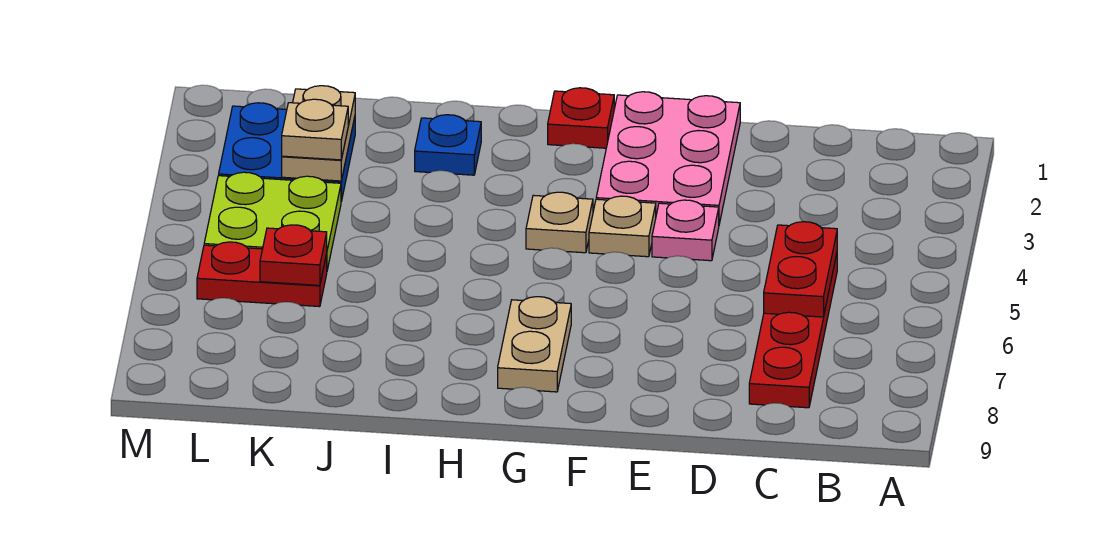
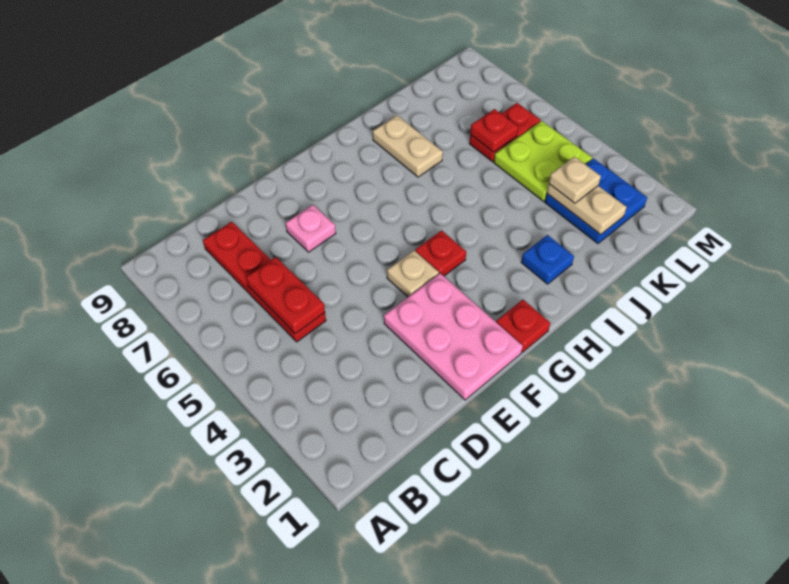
pink 1x1 plate [652,200,719,261] -> pink 1x1 plate moved to [285,205,336,252]
tan 1x1 plate [526,192,593,253] -> red 1x1 plate [415,231,466,276]
tan 1x2 plate [498,297,571,392] -> tan 1x2 plate moved to [373,115,443,177]

